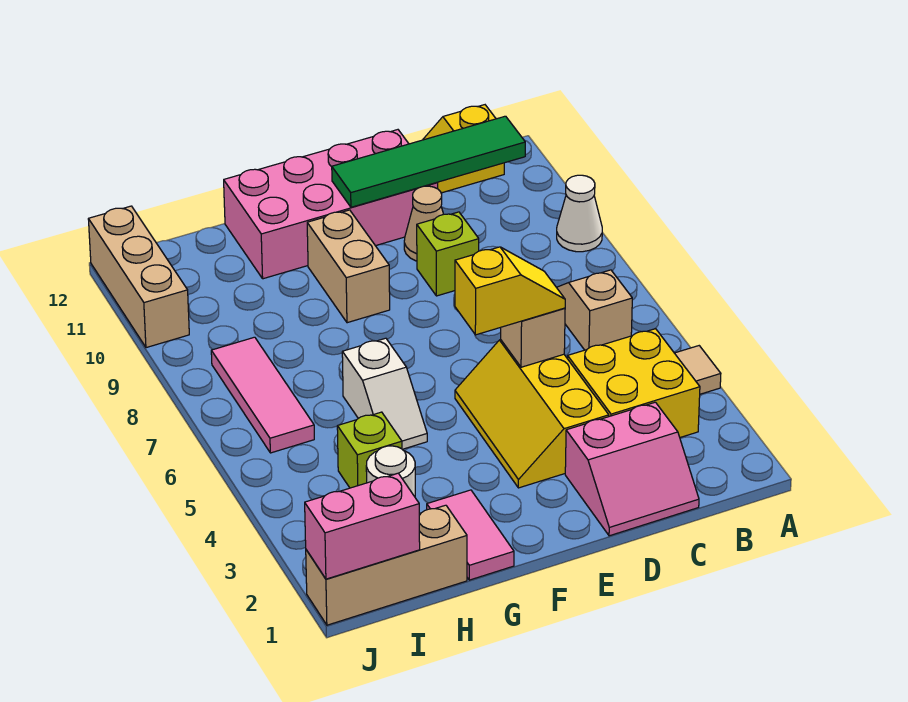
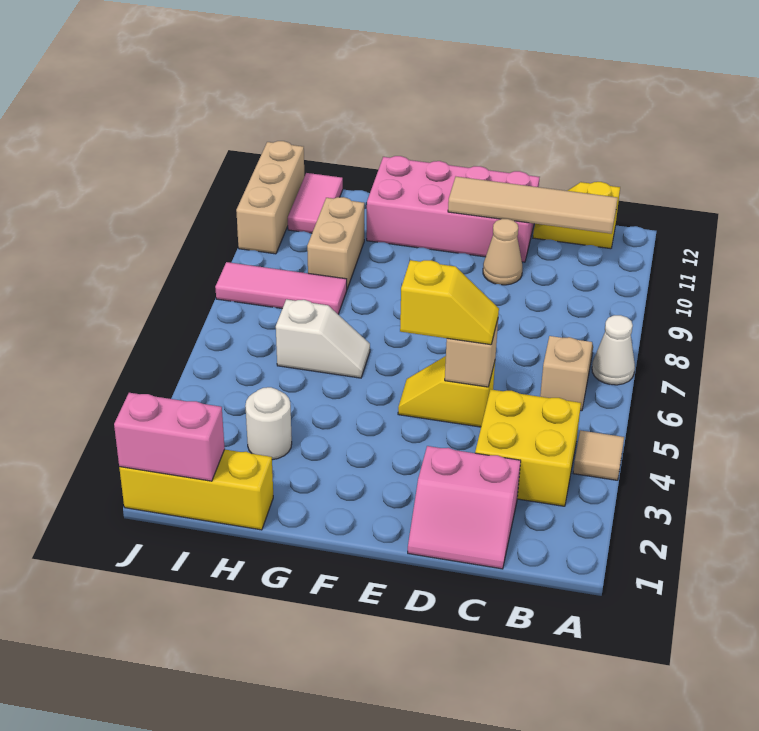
white 1x1 cone [557,175,602,252] -> white 1x1 cone moved to [592,315,635,385]
green 1x4 tile [332,116,525,207] -> tan 1x4 tile [448,177,617,234]
yellow 2x3 slope [455,340,609,488] -> yellow 1x2 slope [398,356,495,427]
lime 1x1 brick [417,212,479,296] -> none
tan 1x2 brick [307,210,390,323] -> tan 1x2 brick moved to [307,197,364,289]
pink 1x2 tile [427,490,514,580] -> pink 1x2 tile moved to [288,173,343,233]
white 1x2 slope [342,338,427,449] -> white 1x2 slope turned to [276,299,370,378]
tan 1x3 brick [306,505,467,625] -> yellow 1x3 brick [119,450,273,530]
lime 1x1 brick [337,412,402,488] -> none
pink 1x3 tile [211,337,314,453] -> pink 1x3 tile turned to [215,262,347,314]

